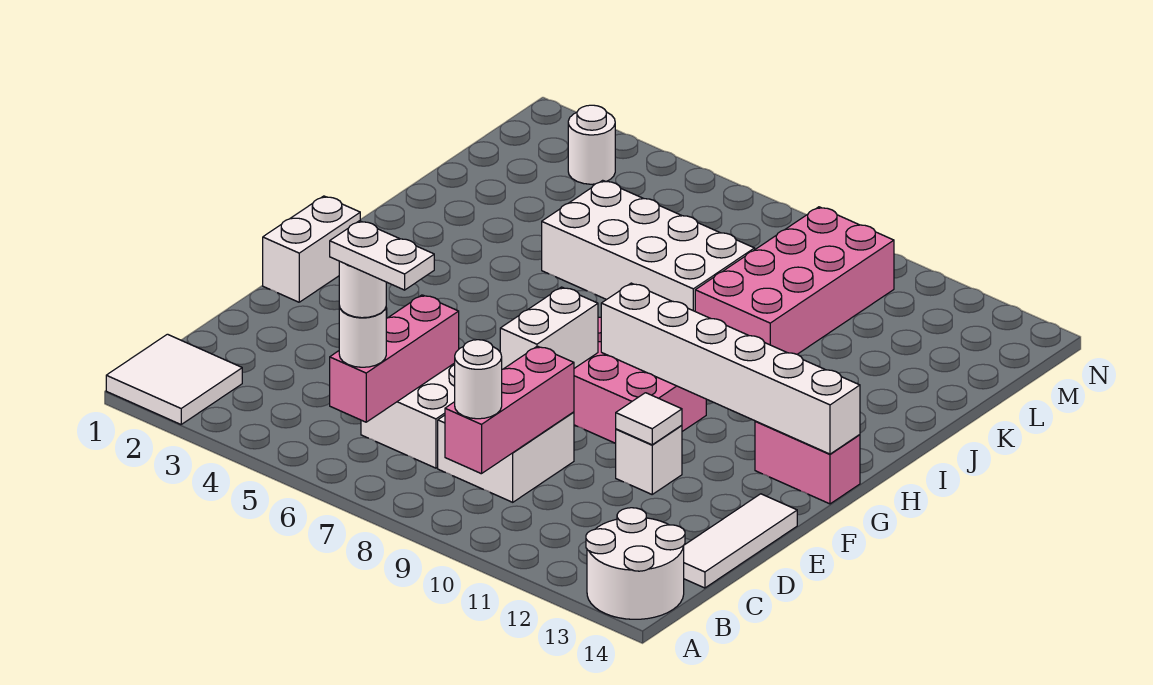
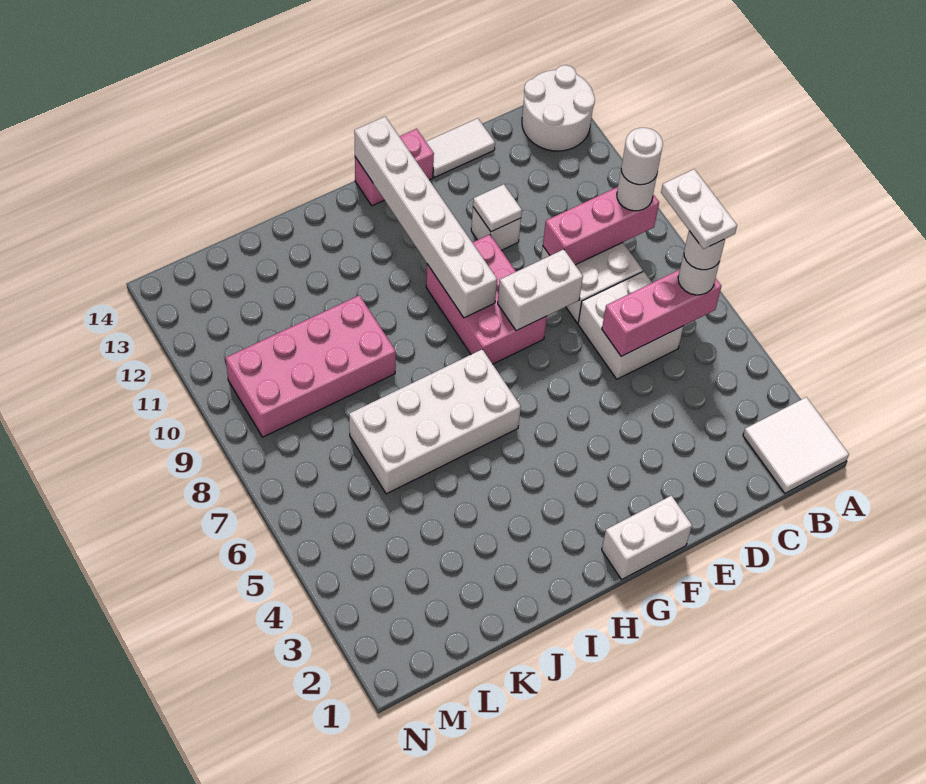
white 1x3 tile [684,494,797,588] -> white 1x2 tile [426,118,495,177]
pink 1x2 brick [755,421,860,504] -> pink 1x2 brick turned to [355,129,434,206]
white 2x4 brick [542,180,755,311] -> white 2x4 brick turned to [349,349,521,494]
white 1x1 round brick [568,105,615,184] -> white 1x1 round brick moved to [621,128,663,185]

